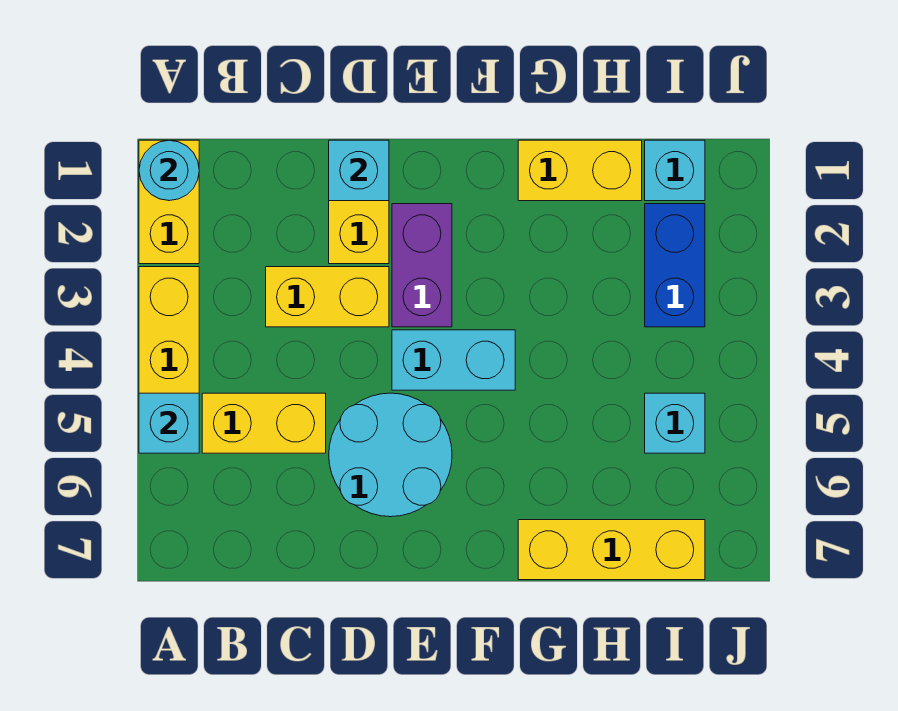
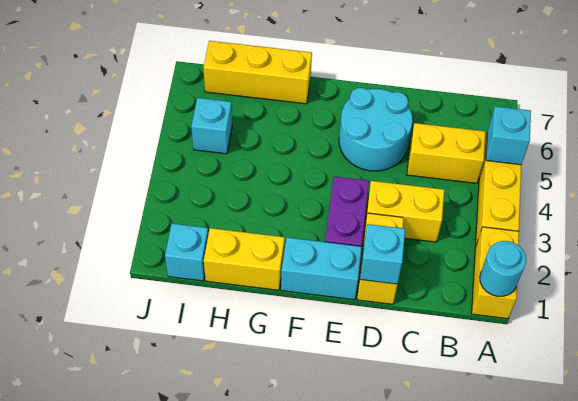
cyan 1x2 brick [392,330,515,390] -> cyan 1x2 brick moved to [281,238,362,300]
blue 1x2 brick [645,204,705,327] -> none

